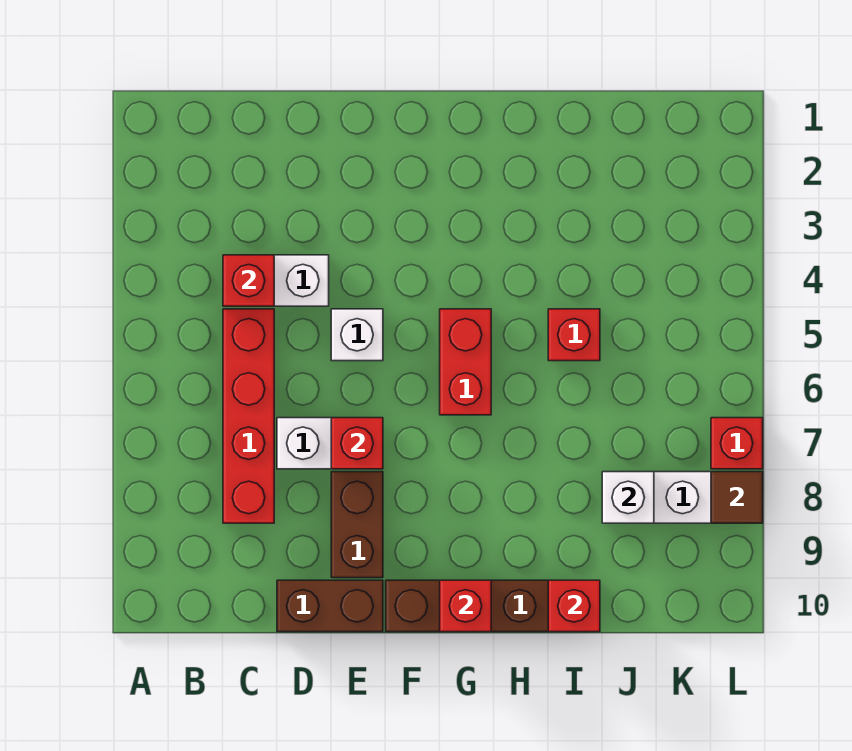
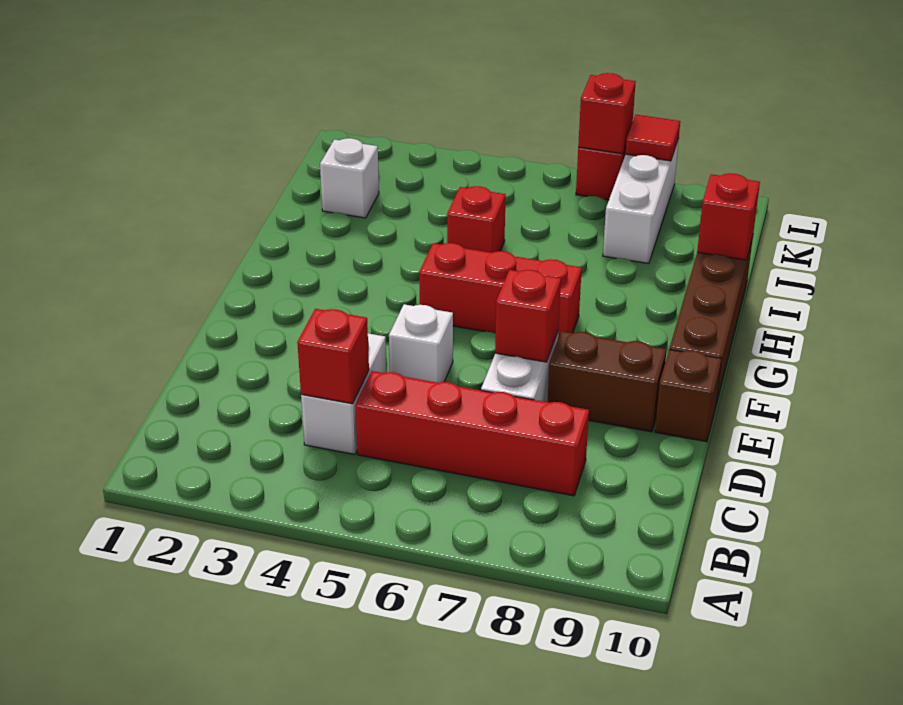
brown 1x2 brick [277,580,383,632] -> brown 1x1 brick [655,349,722,442]
red 1x2 brick [440,309,491,415] -> red 1x3 brick [419,243,582,338]
red 1x1 brick [440,580,491,632] -> red 1x1 brick moved to [578,73,636,154]
white 1x1 brick [602,472,654,523] -> white 1x1 brick moved to [320,138,379,218]
brown 1x1 tile [711,472,763,523] -> red 1x1 tile [626,115,680,161]

